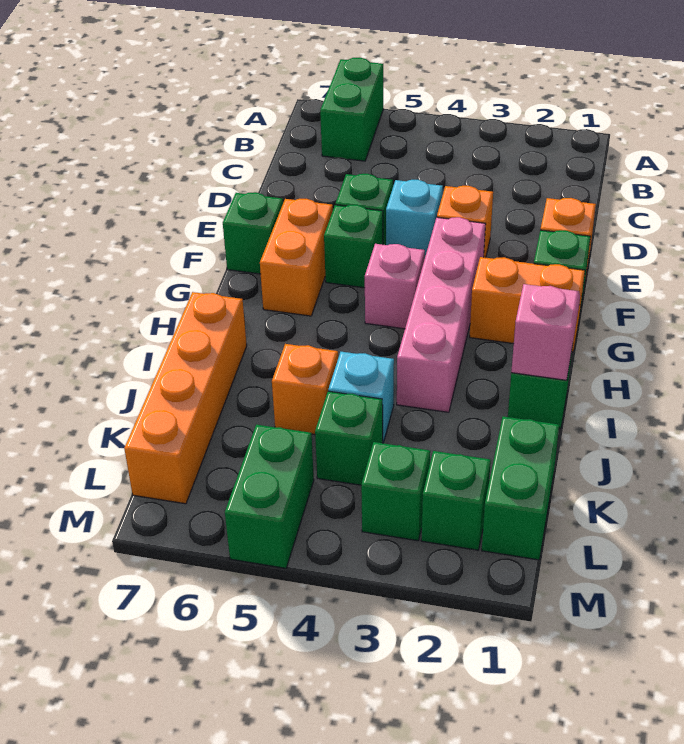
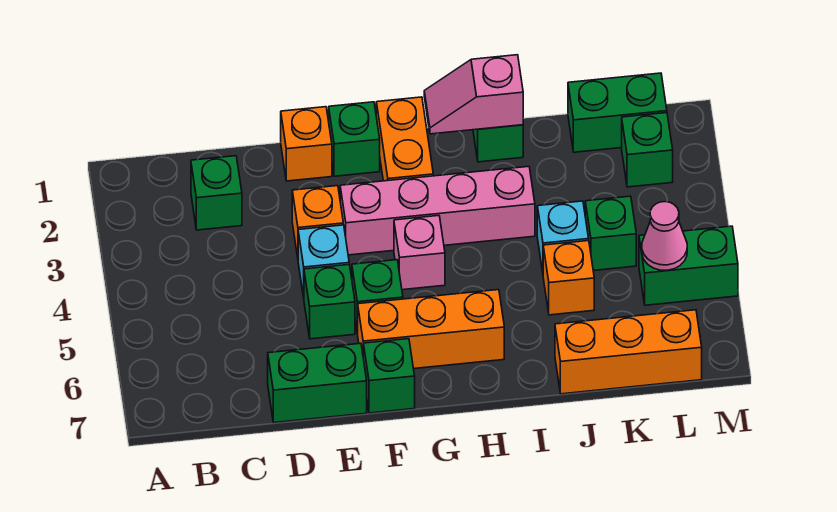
green 1x2 brick [320,58,383,161] -> green 1x2 brick moved to [268,343,367,423]
orange 1x2 brick [260,199,333,316] -> orange 1x3 brick [358,290,504,369]
orange 1x4 brick [124,292,247,504] -> orange 1x3 brick [555,310,702,394]
green 1x1 brick [361,442,430,541] -> green 1x1 brick moved to [191,156,242,230]
none -> pink 1x1 cone [642,202,687,270]

